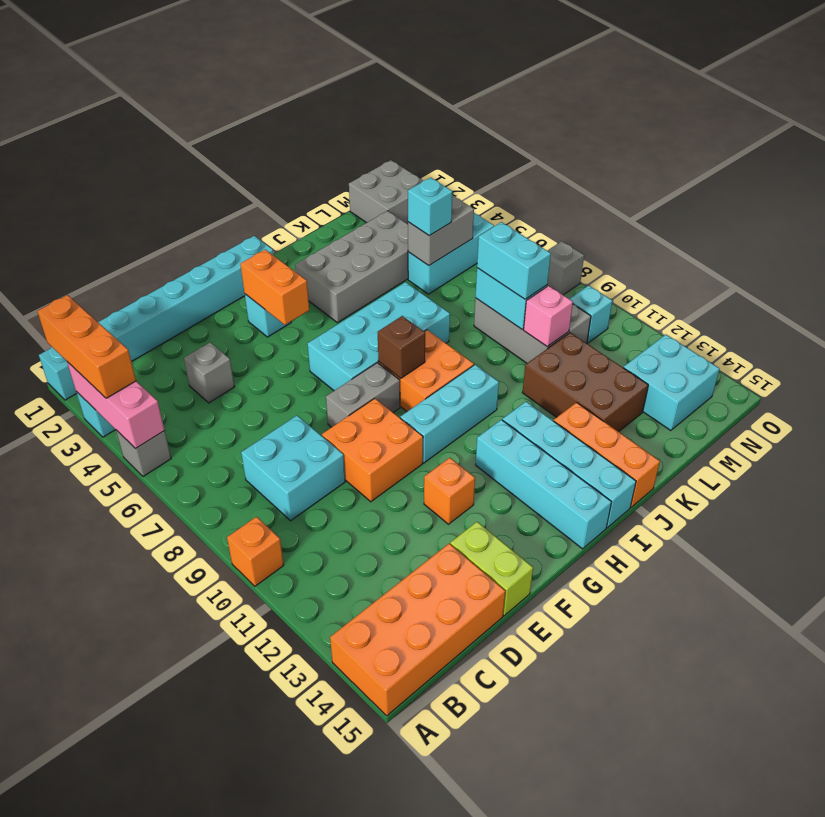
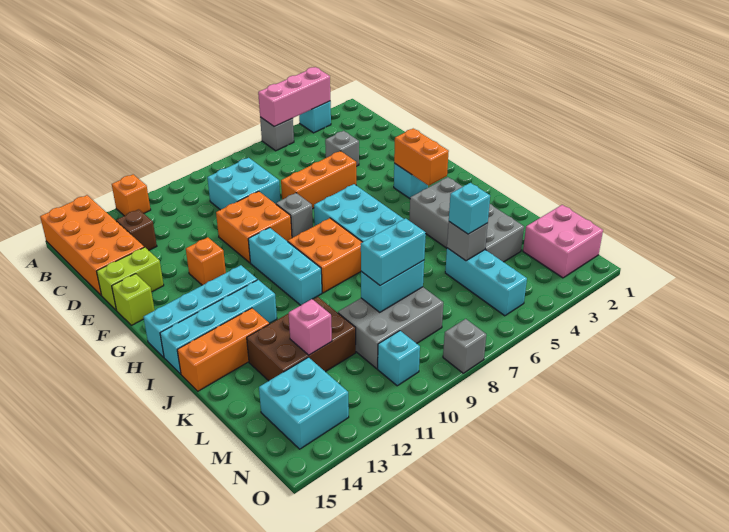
cyan 1x8 brick [39,236,274,400] -> none
orange 1x3 brick [37,295,136,398] -> orange 1x3 brick moved to [281,151,356,209]
orange 1x1 brick [227,517,284,586] -> orange 1x1 brick moved to [112,174,151,216]
grey 1x2 brick [326,363,400,427] -> grey 1x1 brick [276,193,313,238]
none -> lime 1x1 brick [112,274,155,325]
orange 1x2 brick [240,250,309,325] -> orange 1x2 brick turned to [394,129,449,186]
brown 1x1 brick [378,316,425,378] -> brown 1x1 brick moved to [116,209,157,250]
grey 1x2 brick [408,195,474,266] -> grey 1x1 brick [447,222,488,261]
pink 1x1 brick [524,286,573,347] -> pink 1x1 brick moved to [288,299,332,355]
grey 2x2 brick [349,160,423,224] -> pink 2x2 brick [523,205,603,278]

